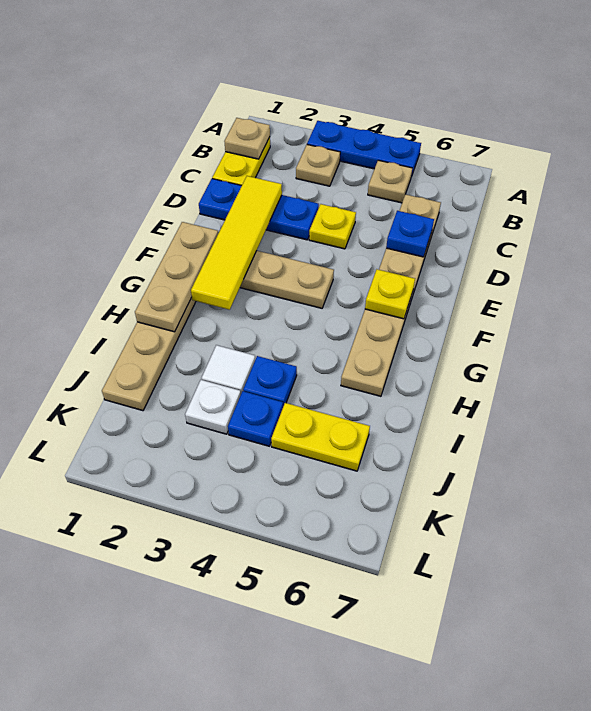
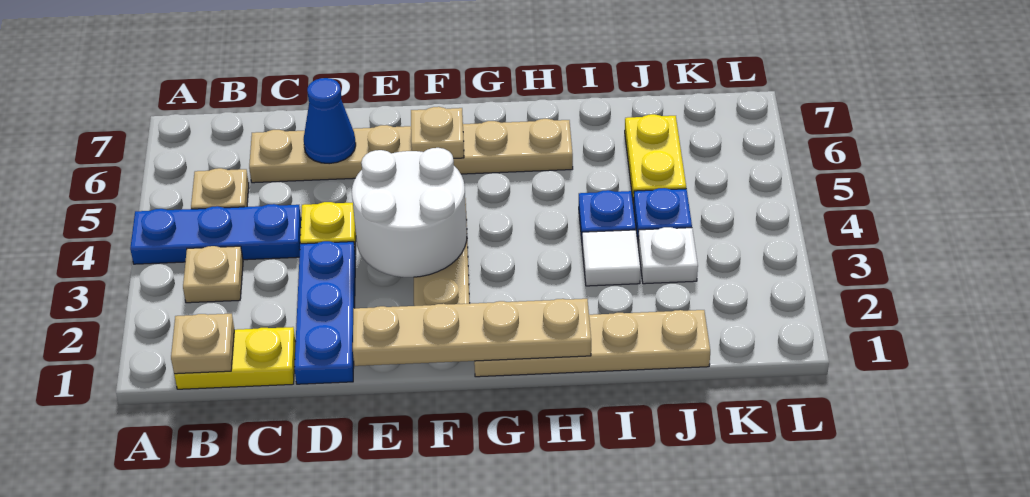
blue 1x3 plate [307,121,421,177] -> blue 1x3 plate turned to [130,204,301,264]
yellow 1x4 tile [191,176,282,310] -> none
blue 1x1 plate [386,211,434,257] -> blue 1x1 cone [304,78,356,164]
none -> white 2x2 round brick [352,148,467,277]
tan 1x3 plate [135,222,218,332] -> tan 1x4 plate [353,299,591,366]
yellow 1x1 plate [365,269,415,319] -> tan 1x1 plate [411,107,464,158]

